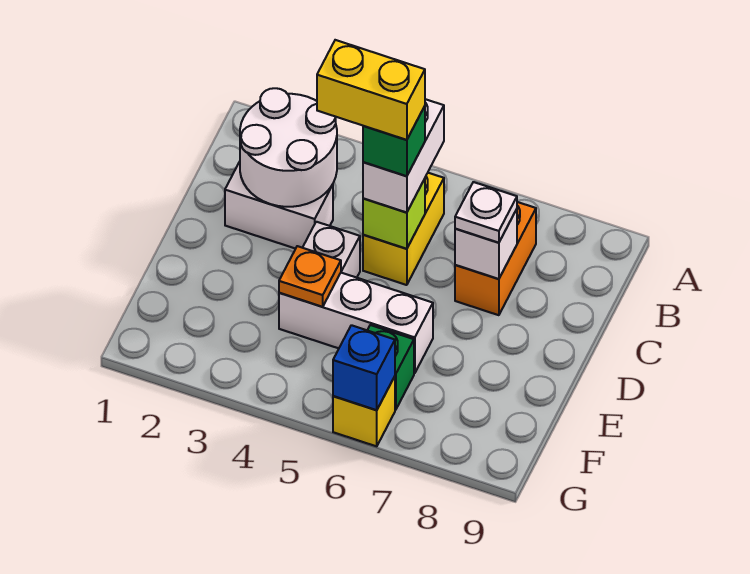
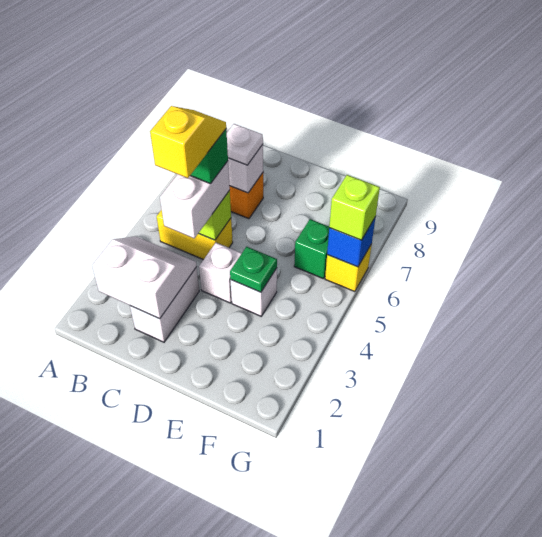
white 2x2 round brick [240,88,337,207] -> white 2x2 slope [92,237,197,319]
white 1x2 brick [363,99,444,212] -> white 1x2 brick turned to [160,161,230,238]
yellow 1x2 brick [317,40,425,140] -> yellow 1x2 slope [150,106,226,178]
white 1x3 brick [279,273,433,373] -> white 1x1 brick [231,268,277,316]
orange 1x1 plate [279,246,341,307] -> green 1x1 plate [230,247,277,292]
none -> lime 1x1 brick [329,175,380,240]

